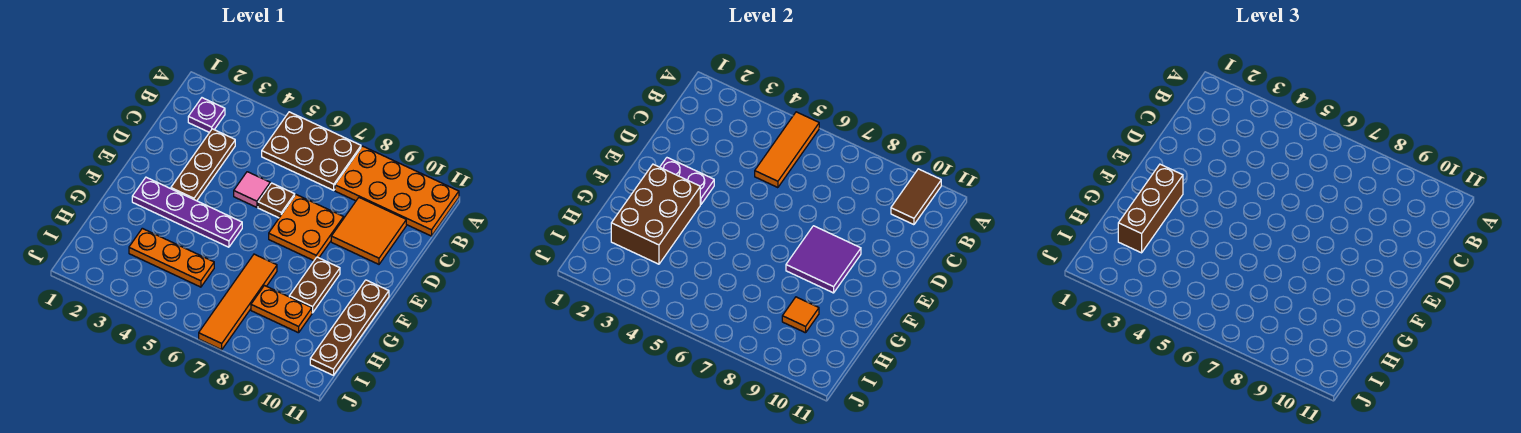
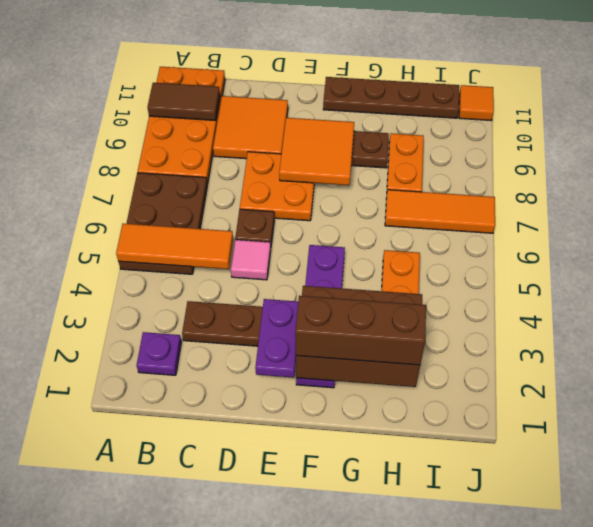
purple 2x2 tile [786,226,861,293] -> orange 2x2 tile [279,118,354,185]
orange 1x4 tile [199,254,277,350] -> orange 1x3 tile [385,190,495,233]
orange 1x1 tile [782,297,819,333] -> orange 1x1 tile moved to [459,85,494,120]

